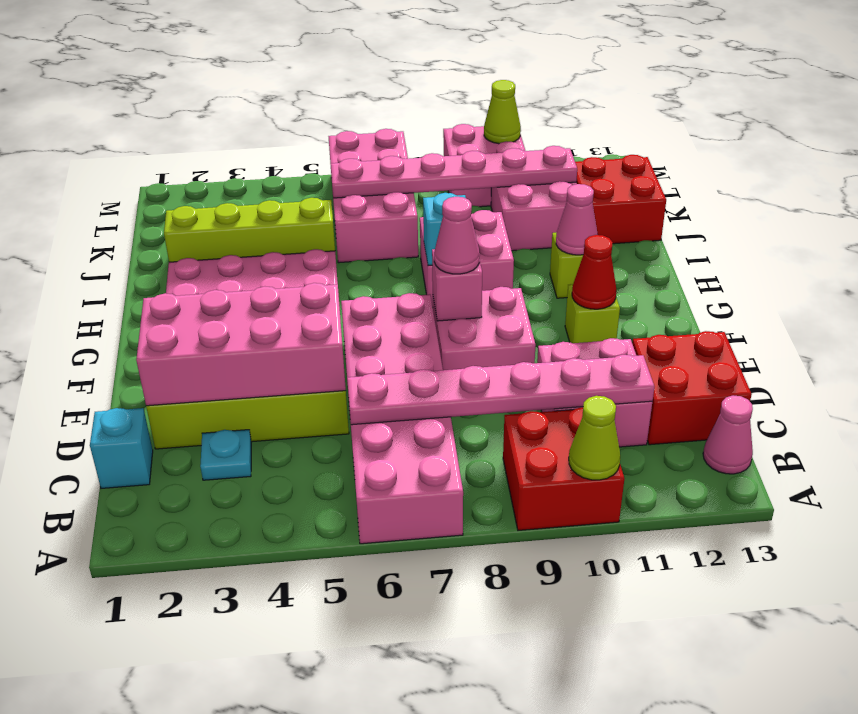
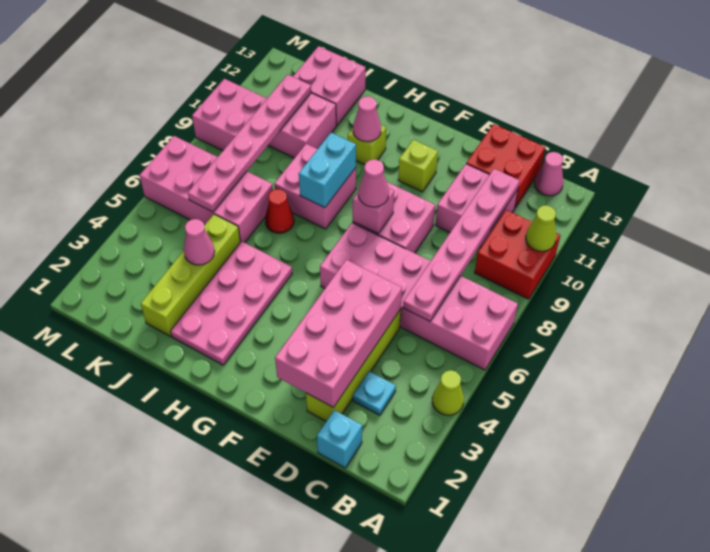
red 1x1 cone [572,235,616,309] -> red 1x1 cone moved to [265,189,294,233]
cyan 1x1 brick [423,193,466,266] -> cyan 1x2 brick [299,133,356,208]
none -> pink 1x1 cone [184,219,215,265]
red 2x2 brick [575,155,666,244] -> pink 2x2 brick [293,46,366,125]
lime 1x1 cone [484,80,521,144] -> lime 1x1 cone moved to [432,370,464,415]

